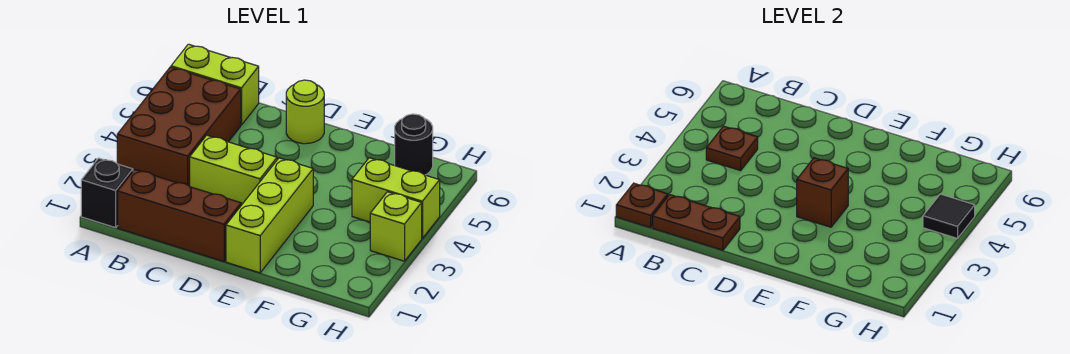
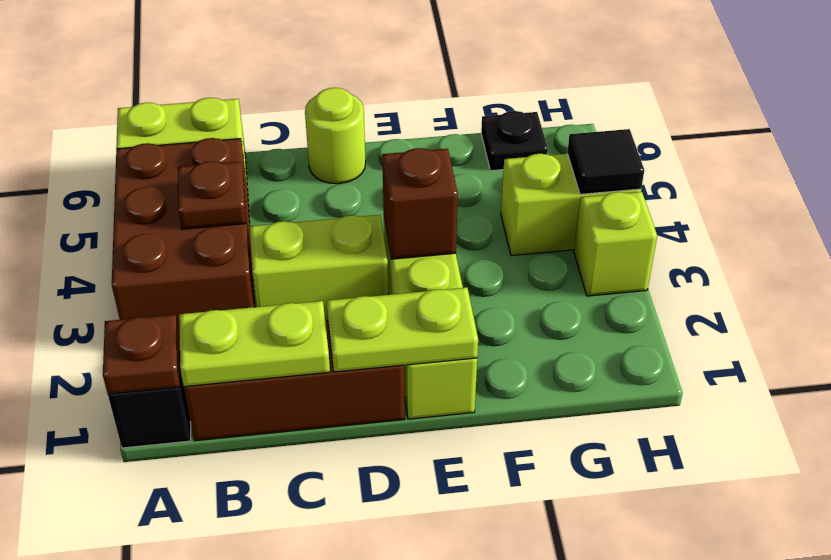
brown 1x2 plate [653,195,740,250] -> lime 1x2 plate [179,301,330,387]
none -> lime 1x2 plate [327,288,478,372]
black 1x1 round brick [395,114,433,175] -> black 1x1 plate [481,111,548,171]

